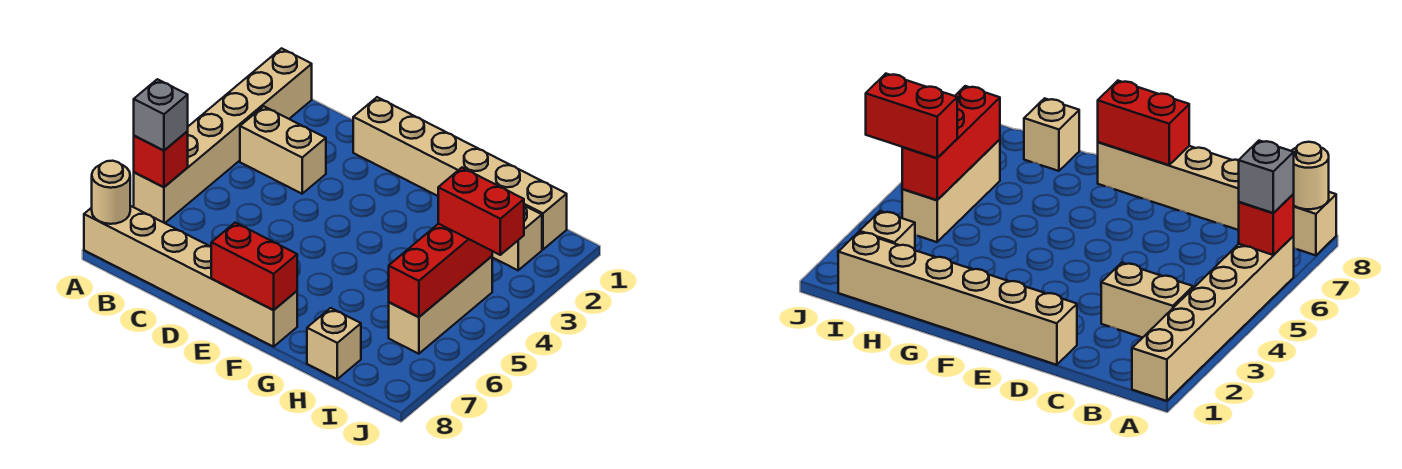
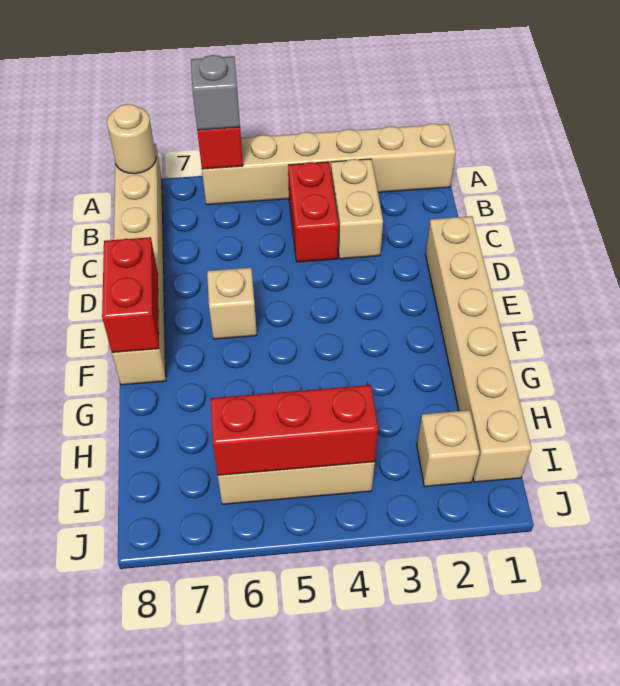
tan 1x1 brick [307,308,361,379] -> tan 1x1 brick moved to [207,268,257,339]
red 1x2 brick [438,168,524,255] -> red 1x2 brick moved to [288,162,339,262]

